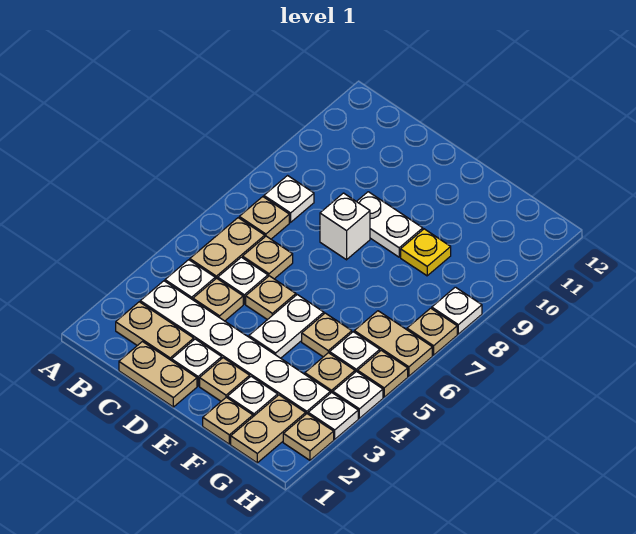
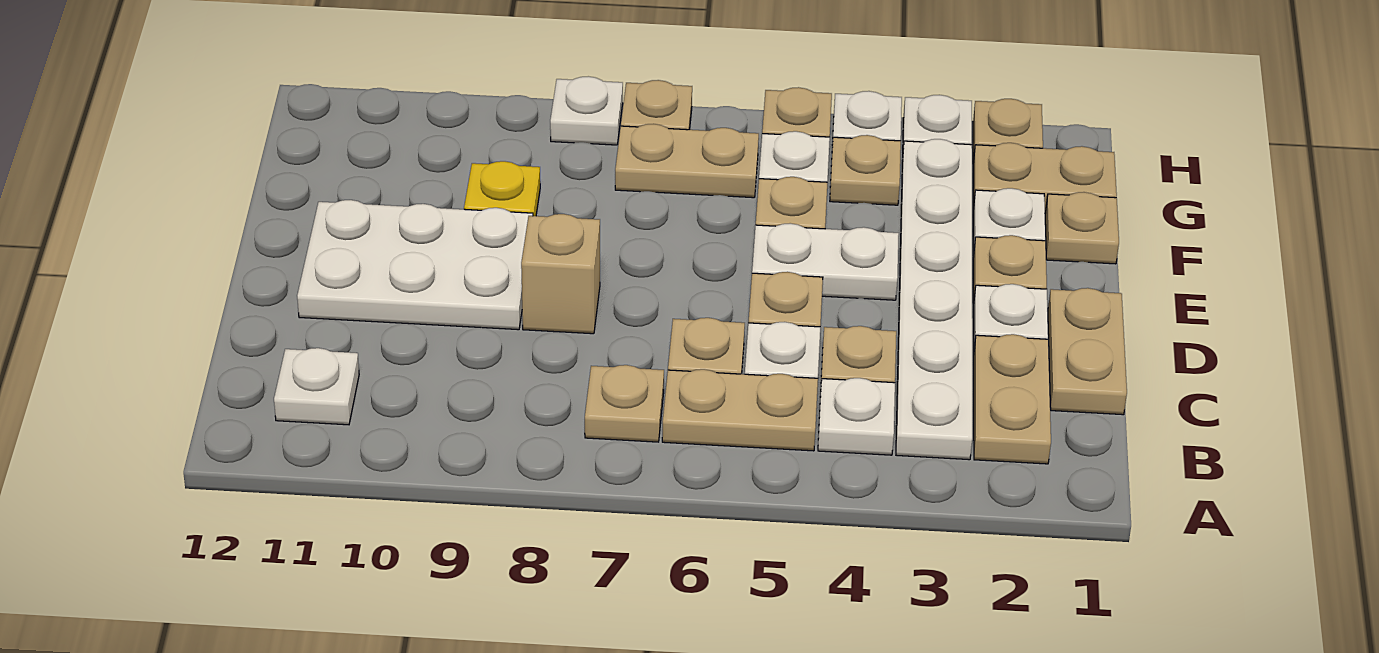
white 1x1 plate [264,176,314,222] -> white 1x1 plate moved to [274,348,359,425]
white 1x1 brick [320,193,370,260] -> tan 1x1 brick [521,214,600,334]
white 1x2 plate [356,192,423,257] -> white 2x3 plate [297,200,533,330]
tan 1x2 plate [354,311,432,376] -> tan 1x2 plate turned to [615,124,759,198]

